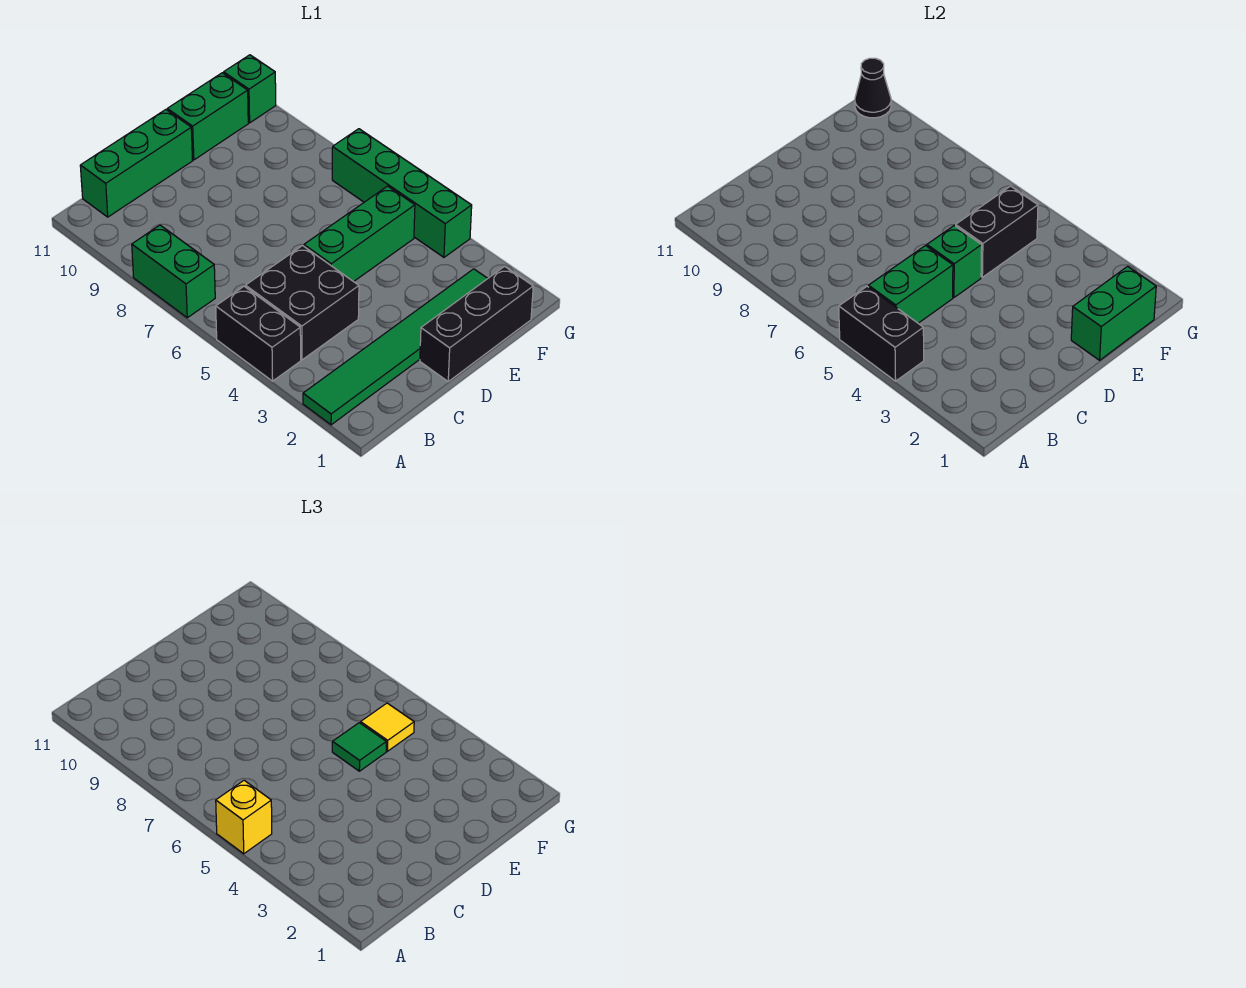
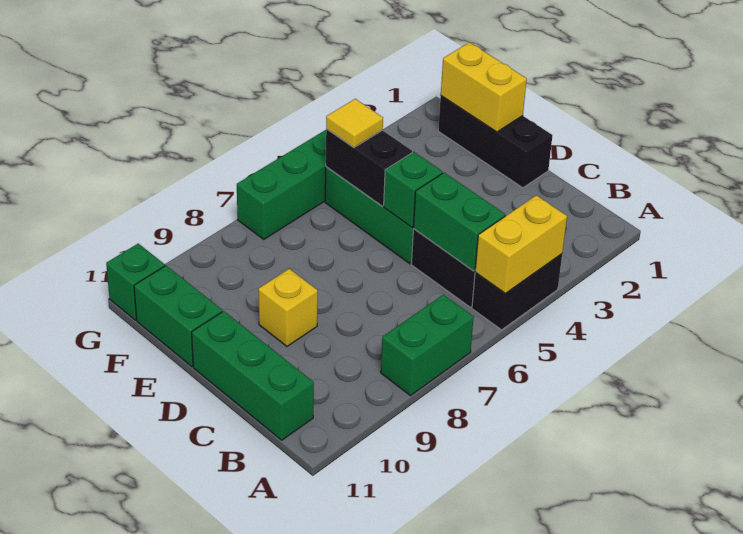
green 1x6 tile [303,269,488,425] -> none
black 1x2 brick [839,286,924,381] -> yellow 1x2 brick [475,195,567,293]
yellow 1x1 brick [216,780,272,854] -> yellow 1x1 brick moved to [258,269,318,346]
green 1x2 brick [1071,266,1156,360] -> yellow 1x2 brick [441,42,527,132]
green 1x1 tile [332,723,386,771] -> none
black 1x1 cone [855,58,891,118] -> none

